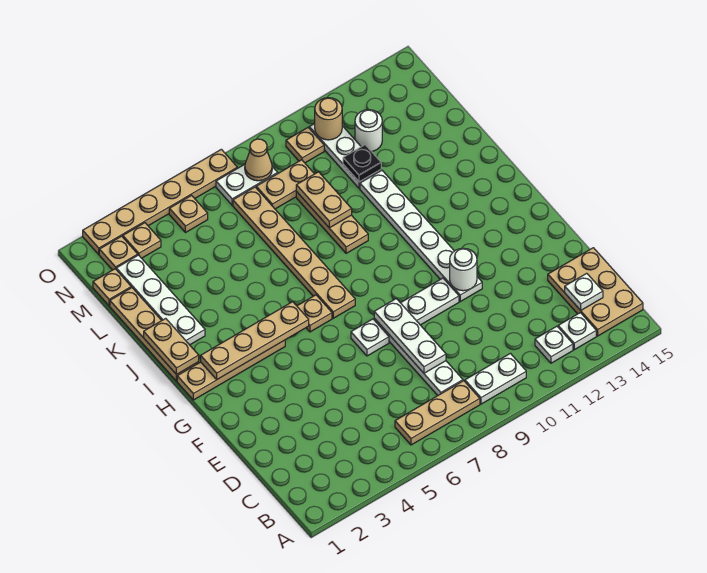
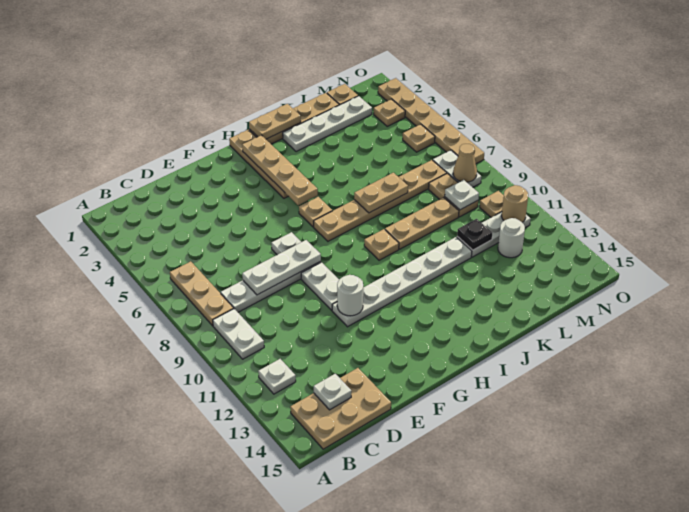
white 1x1 plate [558,313,596,350] -> white 1x1 plate moved to [445,180,479,210]
tan 1x2 plate [296,172,352,228] -> tan 1x2 plate moved to [354,173,408,213]
tan 1x1 plate [99,236,138,270] -> tan 1x1 plate moved to [364,229,399,260]

